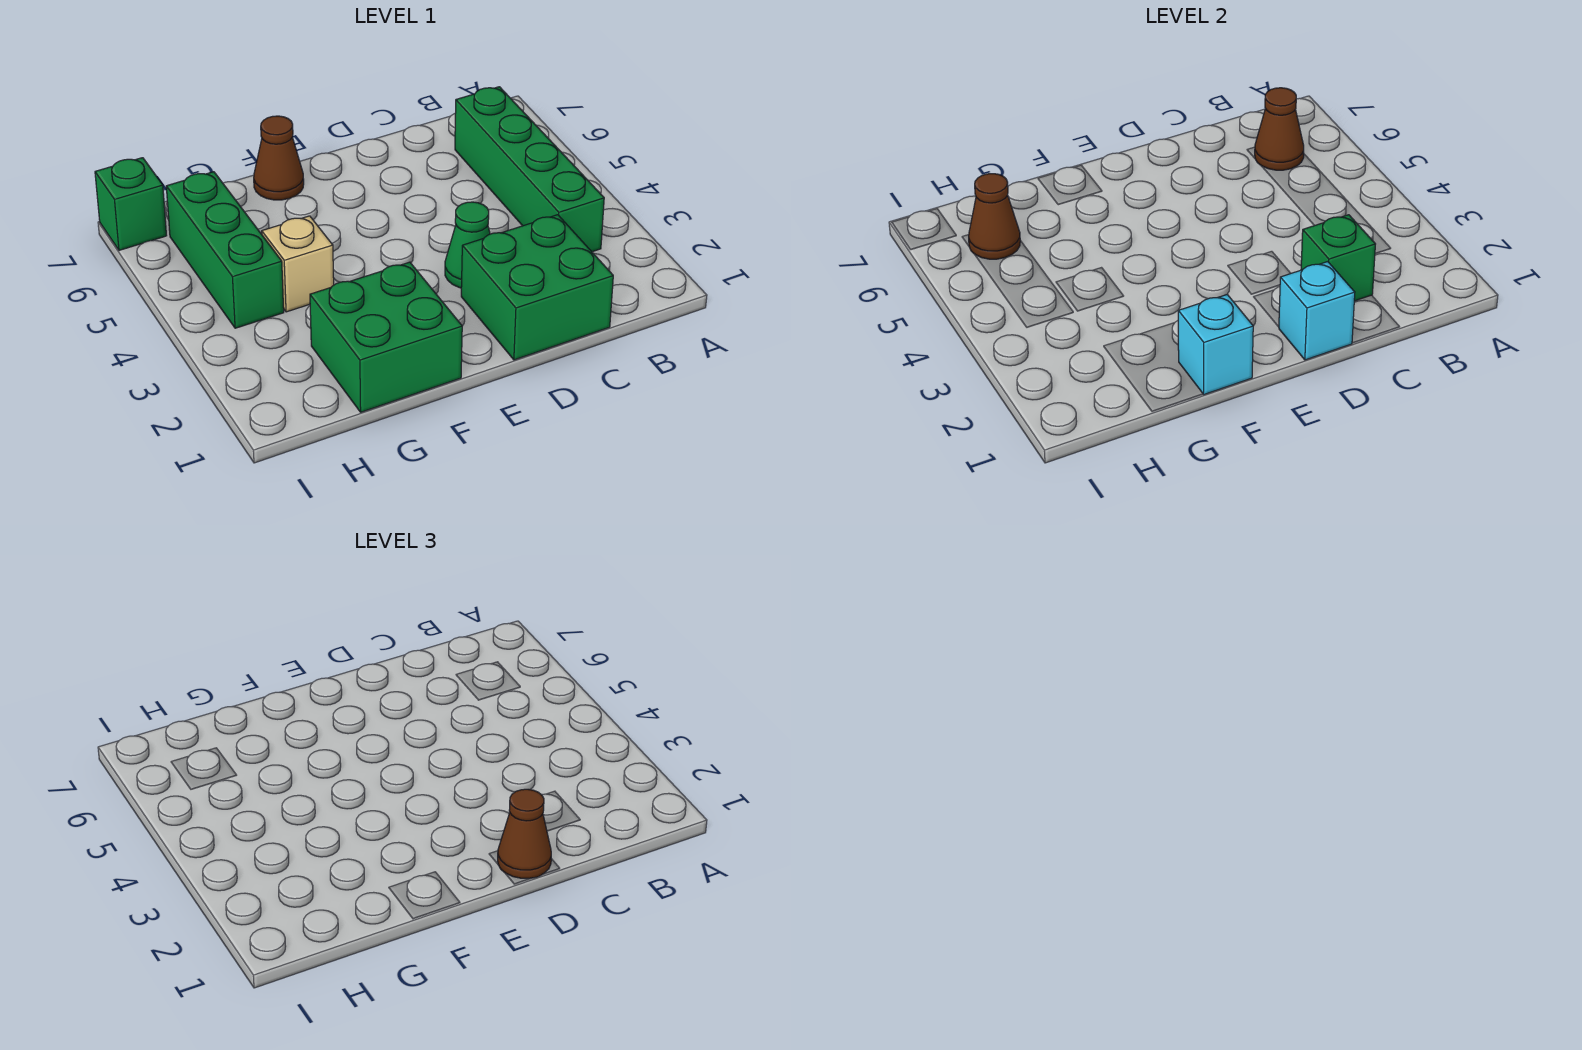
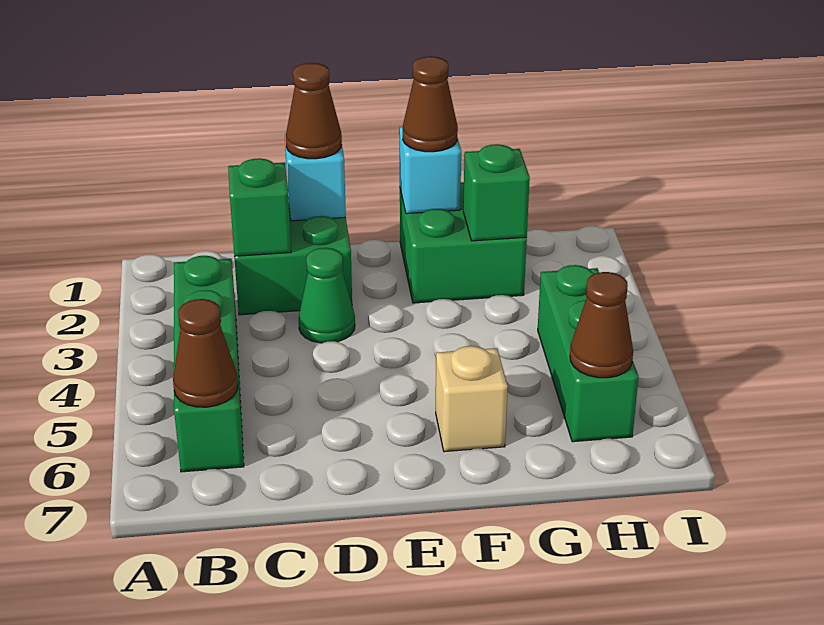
brown 1x1 cone [254,116,304,200] -> brown 1x1 cone moved to [403,56,458,152]
tan 1x1 brick [262,216,334,312] -> tan 1x1 brick moved to [436,346,508,452]
green 1x1 brick [95,158,167,250] -> green 1x1 brick moved to [463,144,530,241]

